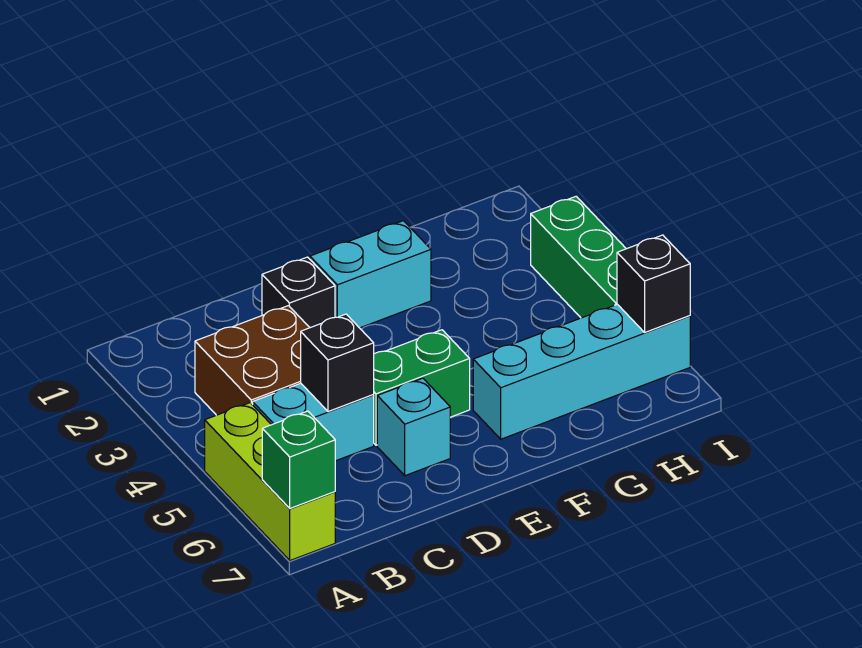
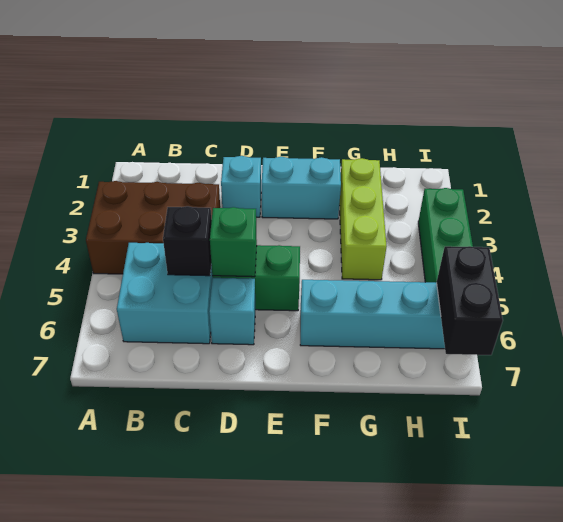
lime 1x3 brick [205,403,335,560] -> lime 1x3 brick moved to [339,158,387,280]
green 1x1 brick [262,411,335,508] -> green 1x1 brick moved to [210,207,257,277]
brown 2x2 brick [195,306,310,415] -> brown 2x3 brick [86,181,220,274]
cyan 1x2 brick [253,383,374,461] -> cyan 2x2 brick [117,243,213,344]
black 1x1 brick [262,257,335,328] -> cyan 1x1 brick [221,156,261,217]
black 1x1 brick [617,235,690,332] -> black 1x2 brick [437,246,503,355]

